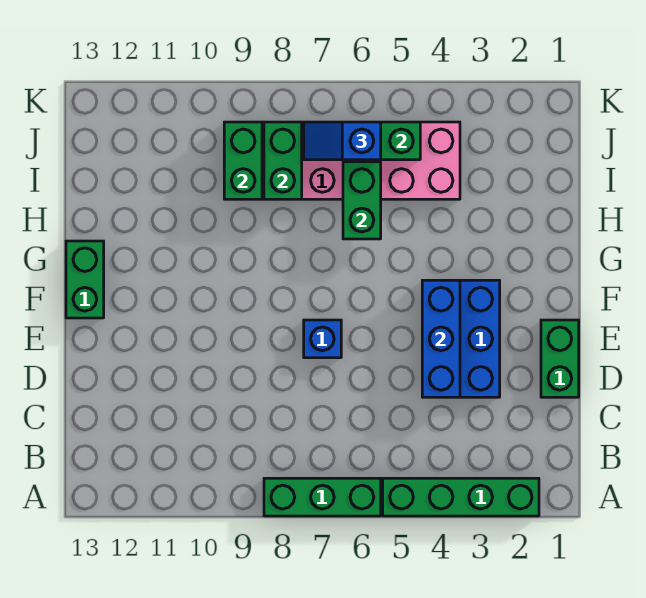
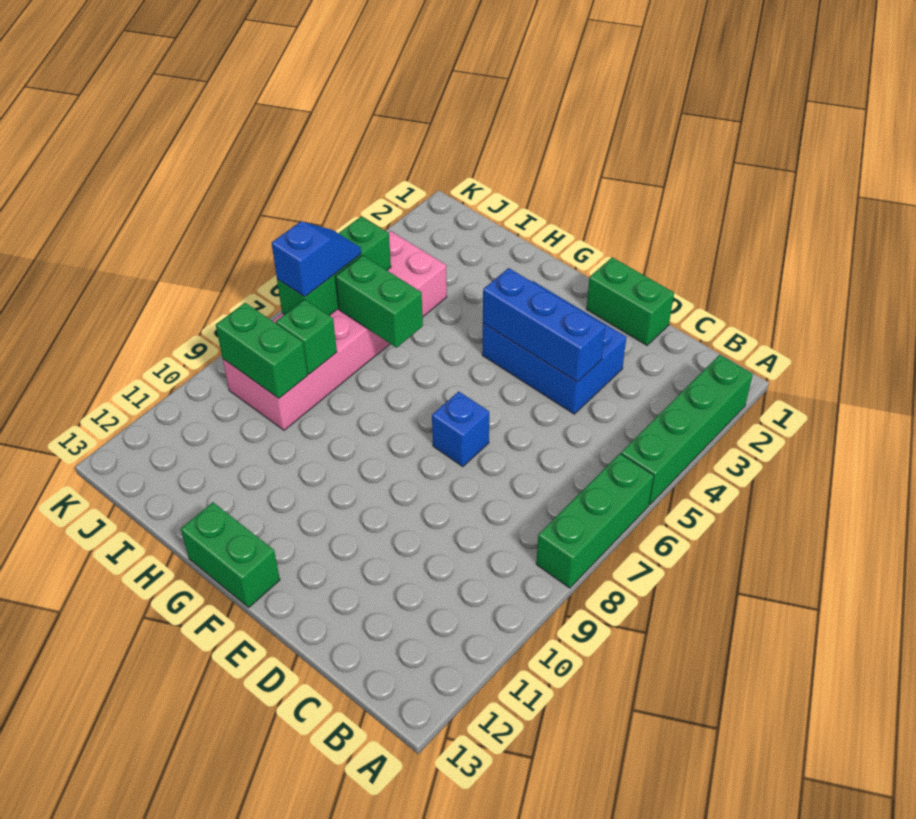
green 1x2 brick [264,122,302,199] -> green 1x1 brick [276,299,337,374]
blue 1x2 slope [304,122,381,160] -> blue 1x2 slope turned to [272,221,361,297]

